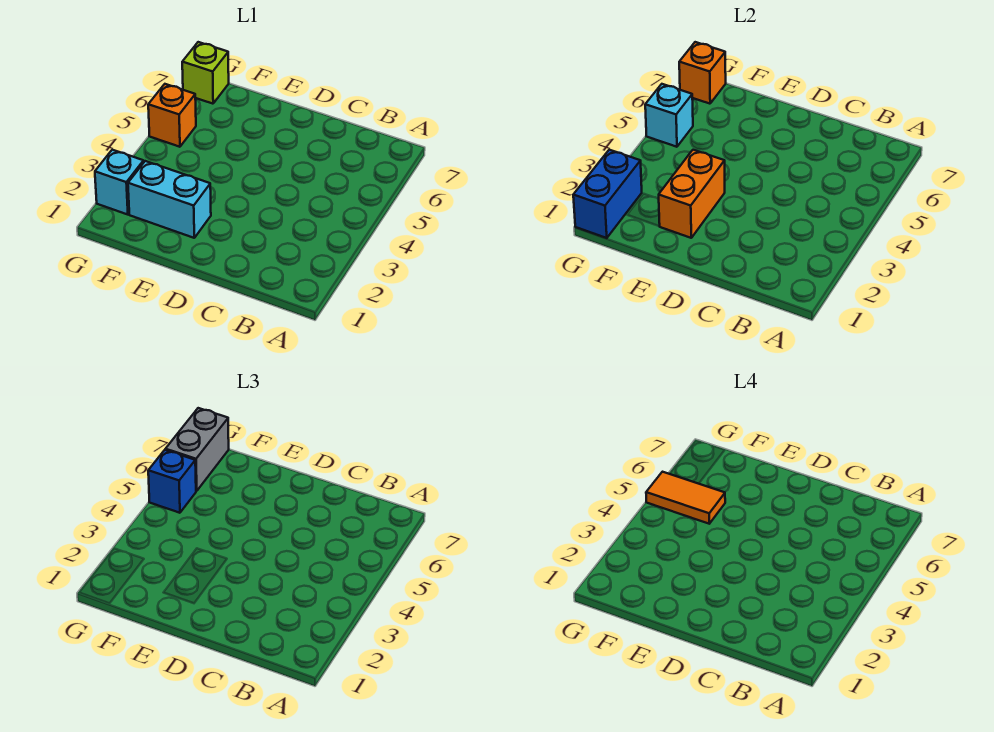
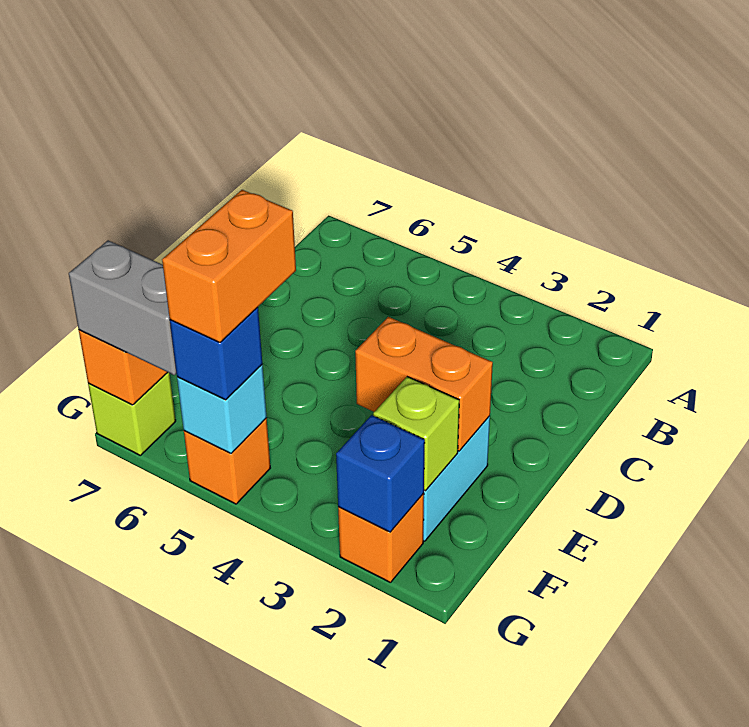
none -> lime 1x1 brick [373,377,459,491]
orange 1x2 tile [646,472,725,524] -> orange 1x2 brick [162,190,296,343]
blue 1x2 brick [573,150,642,238] -> blue 1x1 brick [336,415,425,532]
cyan 1x1 brick [95,150,144,215] -> orange 1x1 brick [338,493,424,583]

